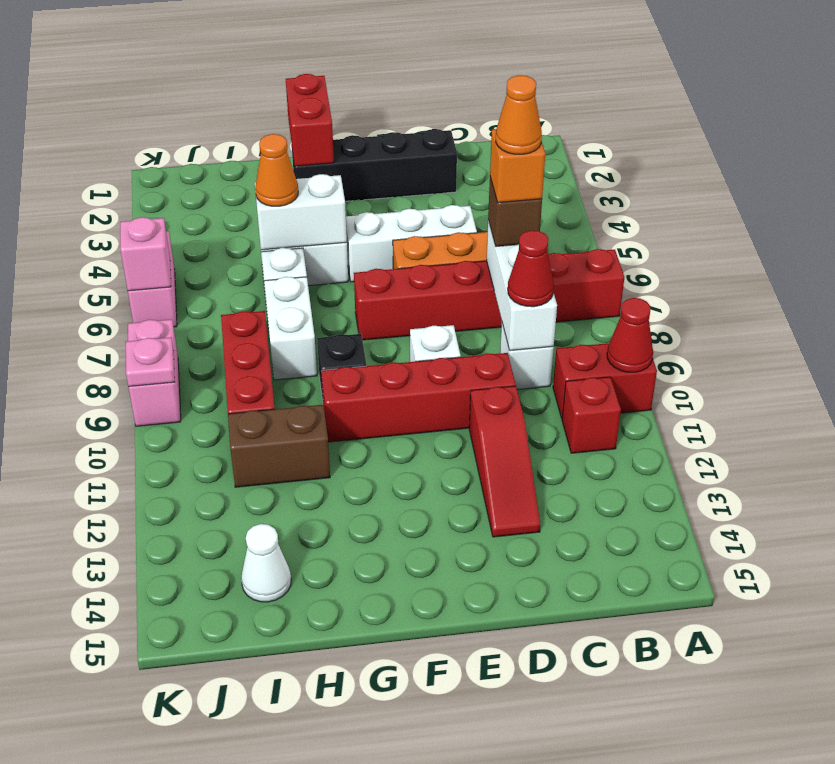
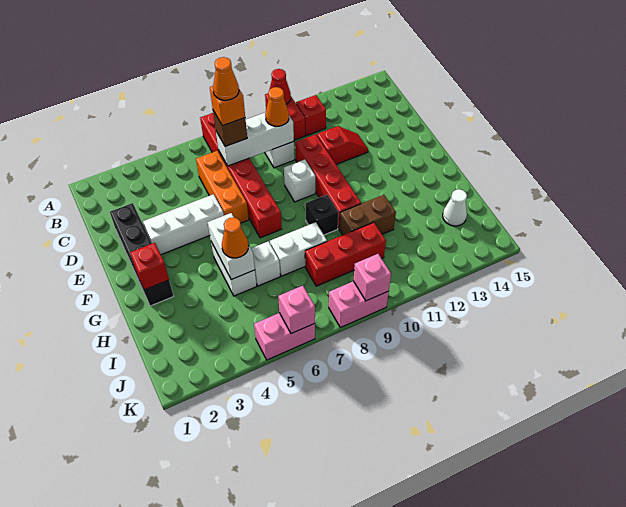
red 1x1 cone [508,230,554,307] -> orange 1x1 cone [265,87,289,126]
white 1x3 brick [346,205,477,282] -> white 1x3 brick turned to [143,194,224,255]
red 1x3 slope [469,386,540,537] -> red 1x2 slope [317,126,368,164]
red 1x2 brick [286,74,334,166] -> red 1x1 brick [130,243,169,290]
brown 1x2 brick [228,405,330,487] -> brown 1x2 brick turned to [339,195,396,235]
pink 1x1 plate [126,337,175,387] -> pink 1x1 brick [353,254,391,301]

